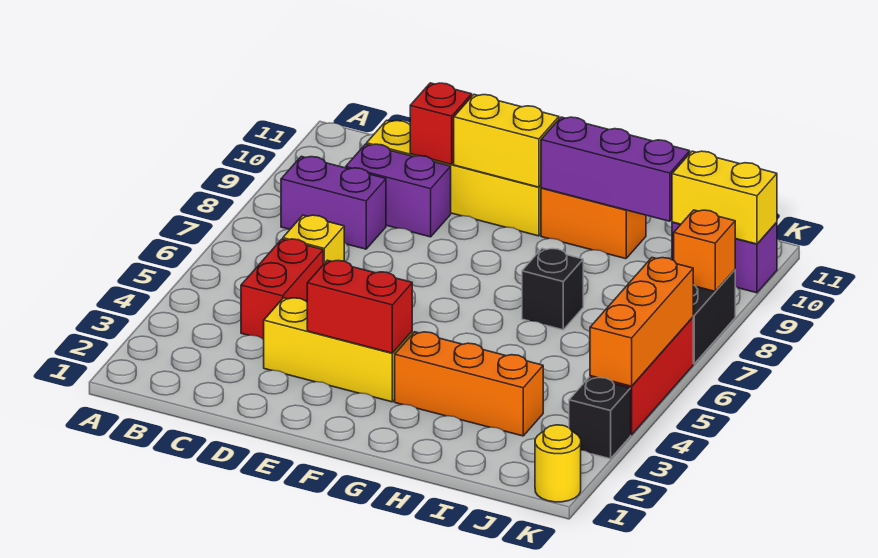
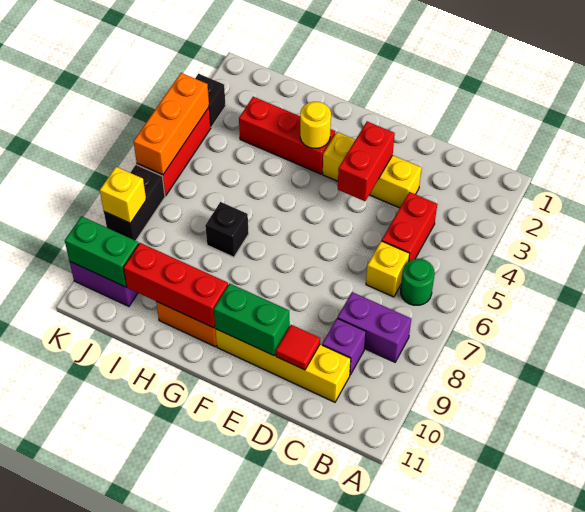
none -> green 1x1 round brick [401,259,435,305]
purple 1x2 brick [346,144,451,237] -> purple 1x1 brick [322,318,366,375]
red 1x1 brick [410,83,472,164] -> red 1x1 tile [276,325,320,370]
red 1x2 brick [307,260,412,353] -> red 1x2 brick turned to [338,122,395,201]
yellow 1x2 brick [454,94,559,187] -> green 1x2 brick [214,284,290,356]
orange 1x3 brick [395,332,543,436] -> red 1x3 brick [239,97,335,174]
purple 1x3 brick [541,117,690,221] -> red 1x3 brick [123,243,228,328]
yellow 1x2 brick [672,151,777,244] -> green 1x2 brick [65,216,139,287]
yellow 1x1 round brick [535,425,581,502] -> yellow 1x1 round brick moved to [300,102,331,148]
orange 1x1 brick [674,210,735,291] -> yellow 1x1 brick [100,167,146,223]

